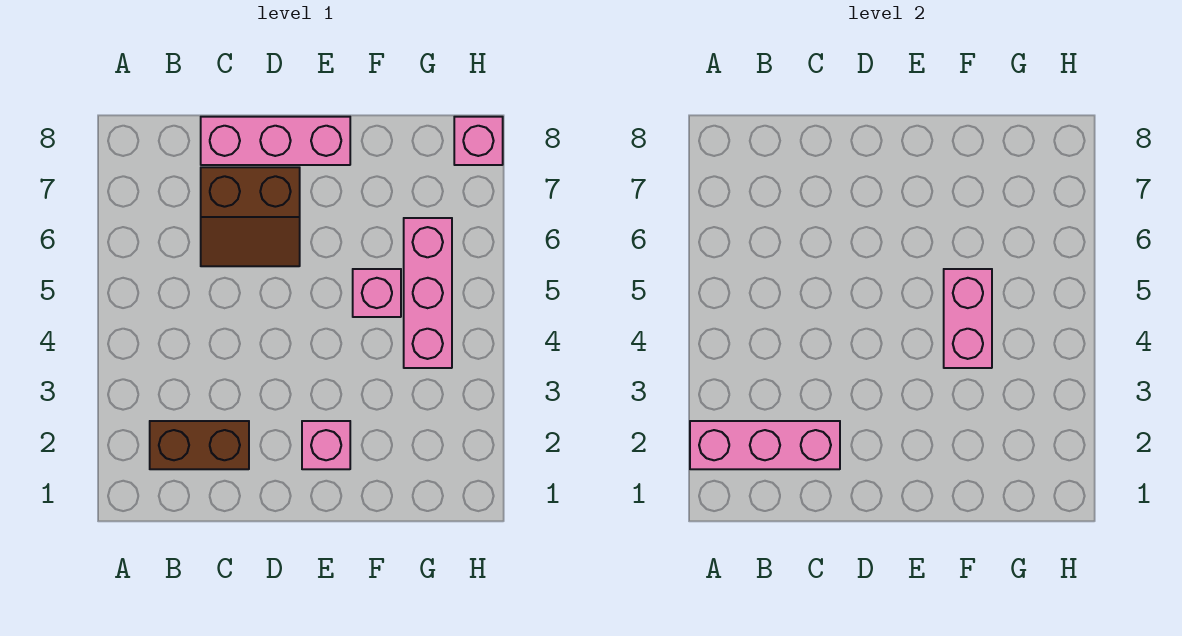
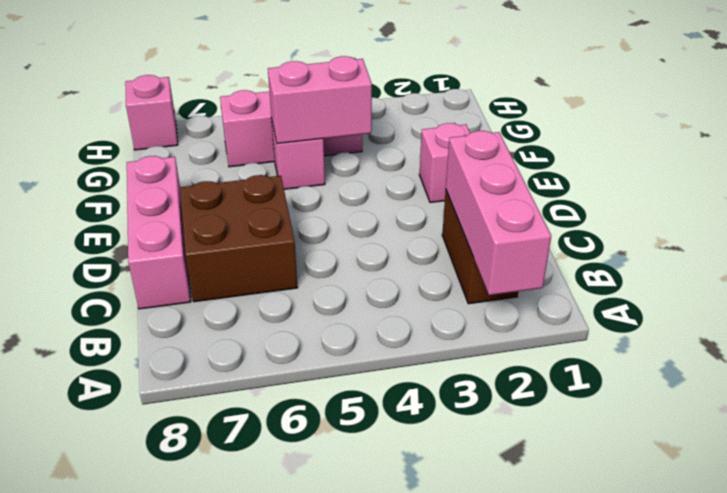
brown 2x2 slope [201,167,300,266] -> brown 2x2 brick [180,175,298,302]

